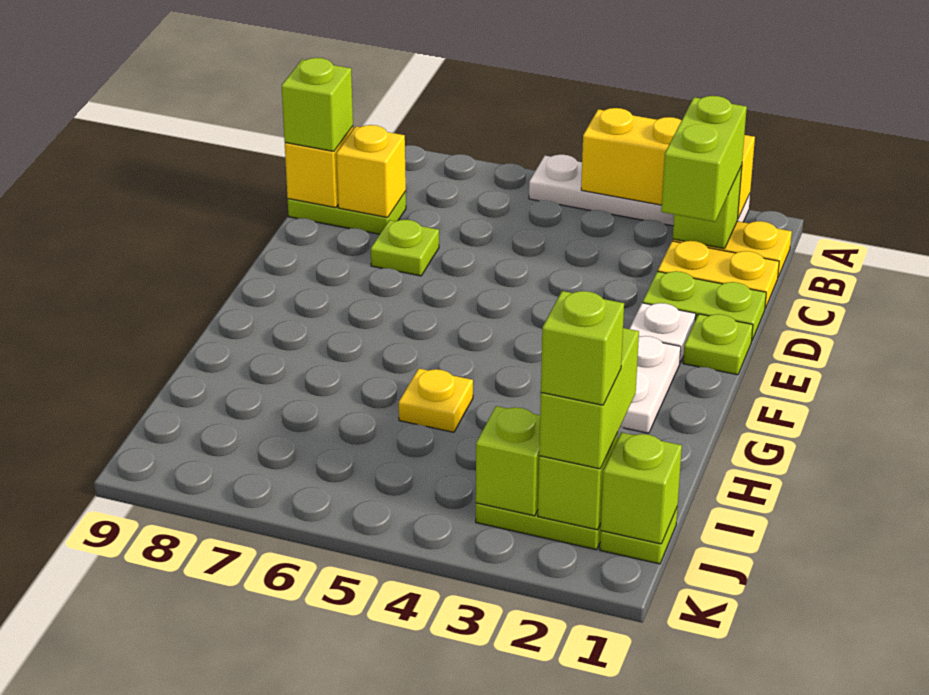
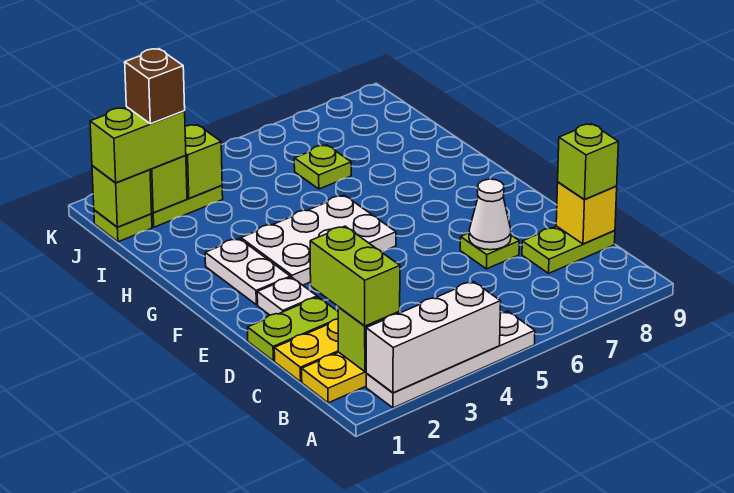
yellow 1x3 brick [581,108,755,218] -> white 1x3 brick [366,282,501,393]
yellow 1x1 brick [336,125,406,218] -> none
none -> white 1x1 cone [469,179,511,250]
lime 1x1 plate [683,314,753,375] -> lime 1x1 plate moved to [294,145,351,189]
none -> white 2x3 plate [241,195,396,285]
yellow 1x1 plate [399,369,473,432] -> none
lime 1x2 brick [539,328,639,469] -> lime 1x2 brick turned to [90,107,186,183]
lime 1x1 brick [541,291,624,405] -> brown 1x1 brick [125,49,185,124]

